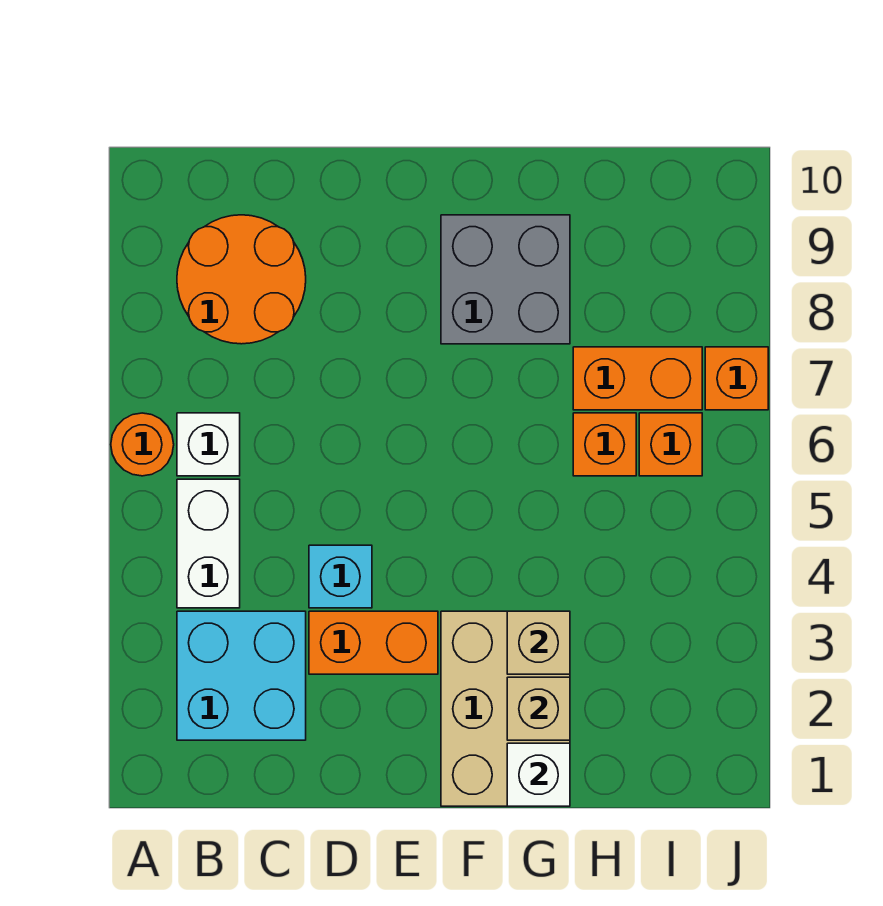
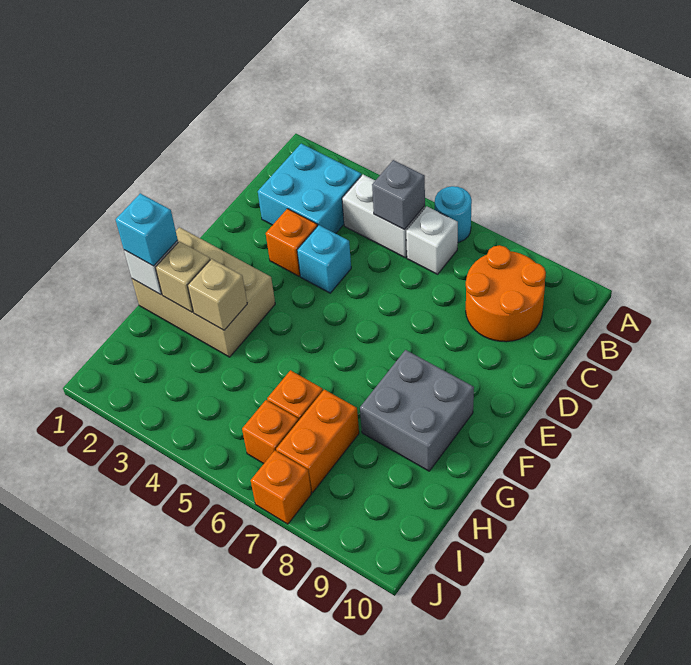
orange 1x1 round brick [111,413,174,476] -> cyan 1x1 round brick [435,186,472,242]
none -> grey 1x1 brick [372,160,425,230]
orange 1x2 brick [309,611,438,674] -> orange 1x1 brick [266,209,317,276]
none -> cyan 1x1 brick [116,193,178,266]

